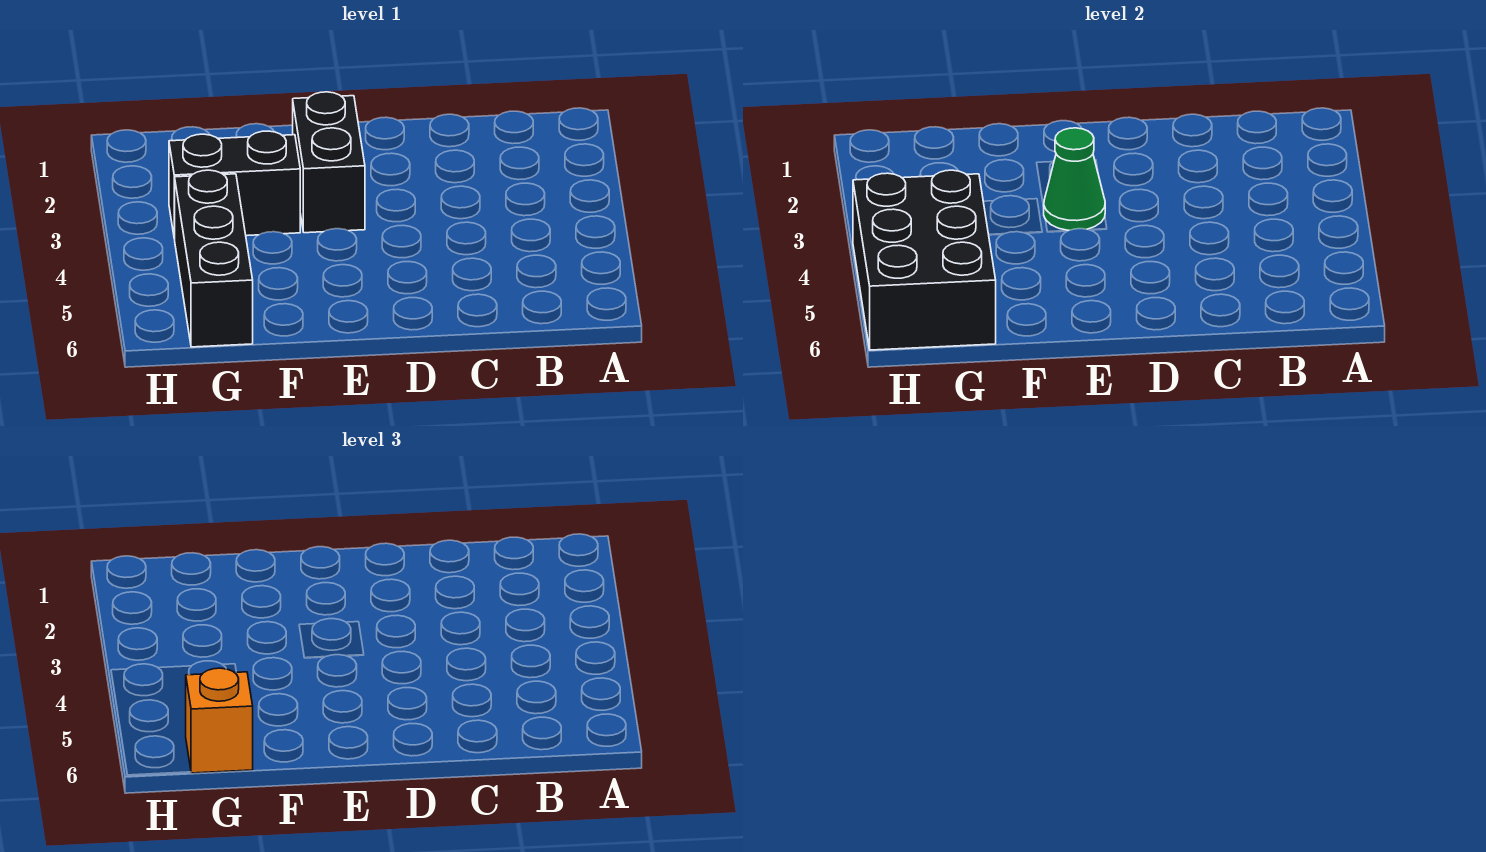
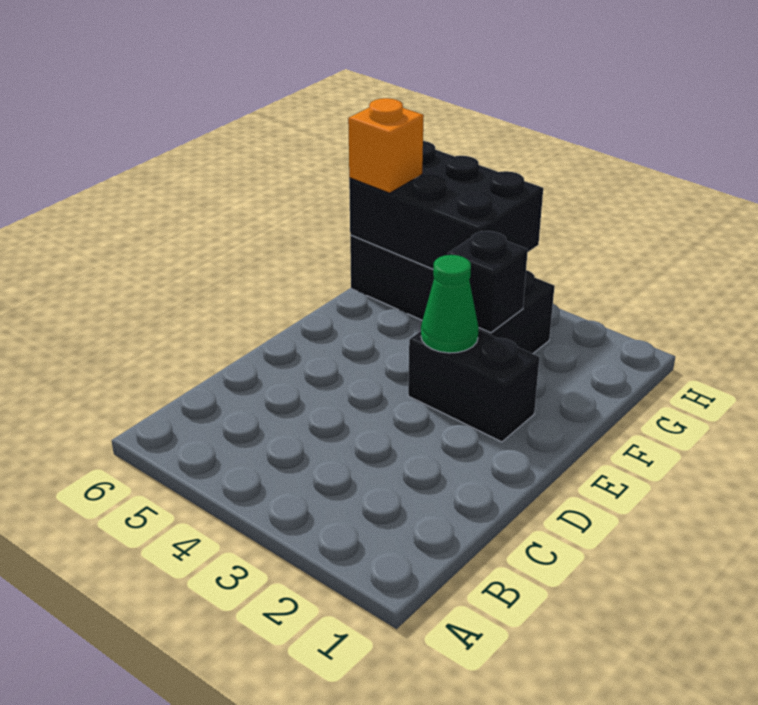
none -> black 1x1 brick [448,231,528,333]

